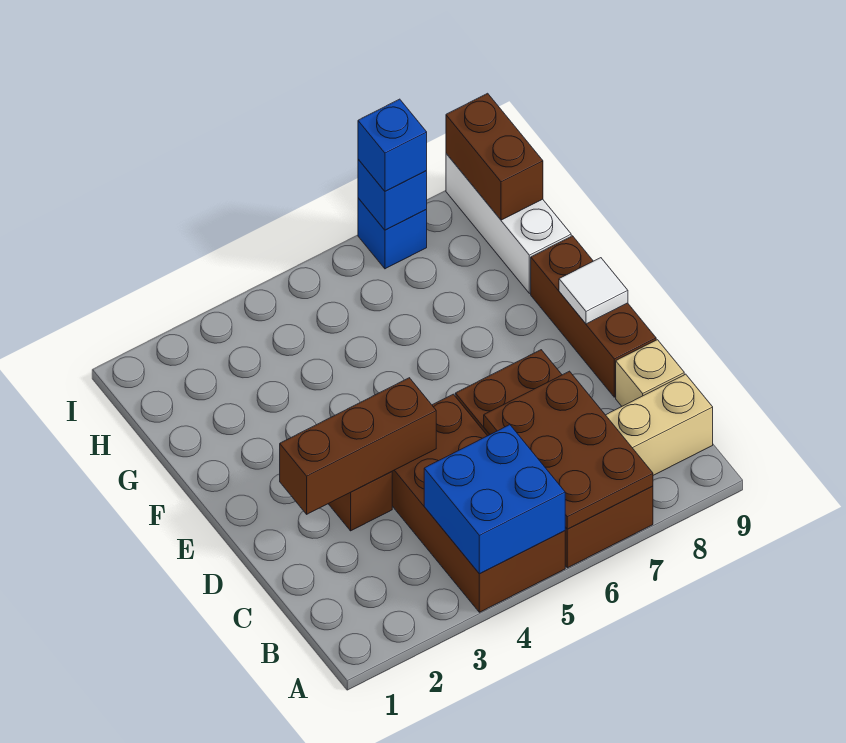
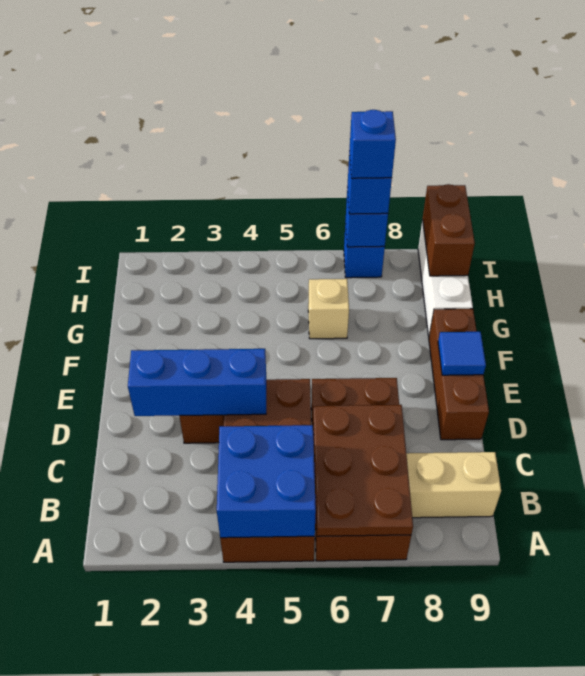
tan 1x1 brick [616,340,684,406] -> tan 1x1 brick moved to [308,279,349,339]
brown 1x3 brick [280,378,436,514] -> blue 1x3 brick [128,349,266,416]
white 1x1 tile [559,258,628,324] -> blue 1x1 tile [438,332,486,375]
none -> blue 1x1 brick [349,110,396,178]

